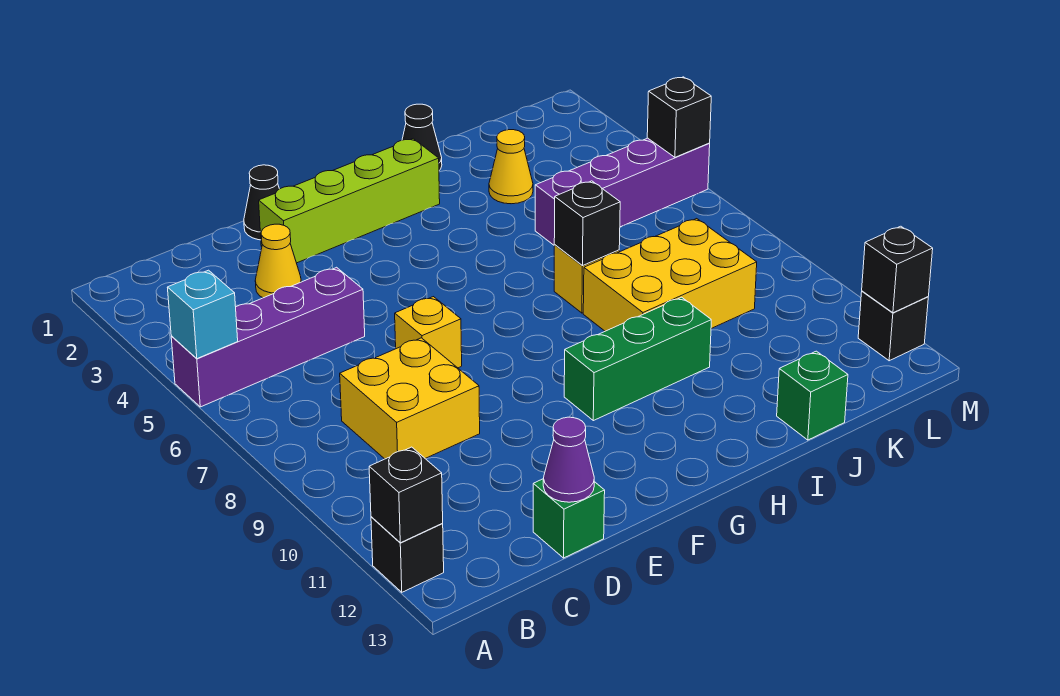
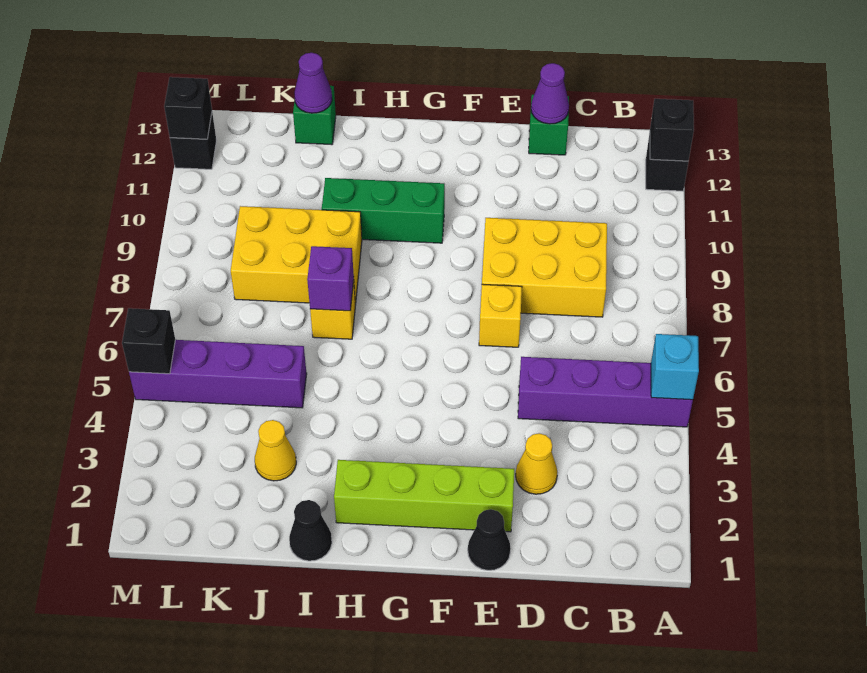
yellow 2x2 brick [340,338,480,459] -> yellow 2x3 brick [482,218,607,317]
black 1x1 brick [554,181,620,266] -> purple 1x1 brick [307,246,354,311]
none -> purple 1x1 cone [294,53,332,113]

